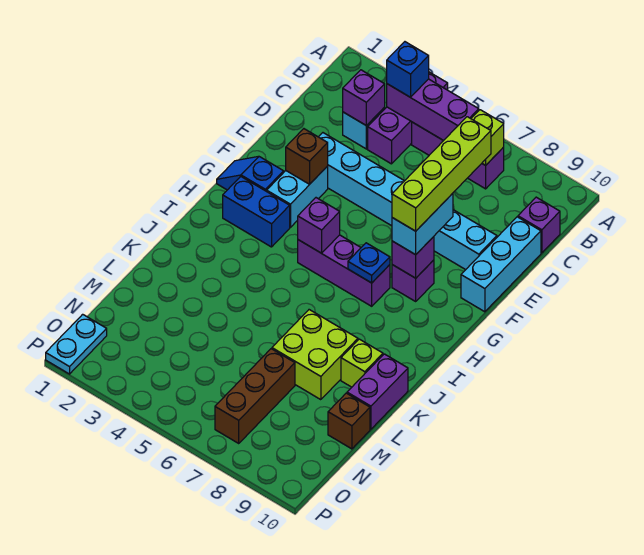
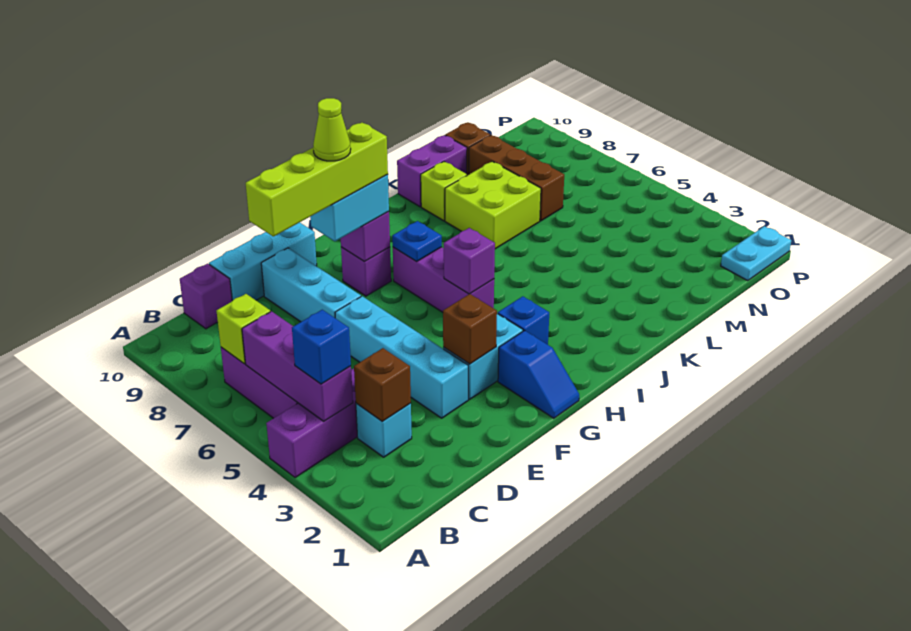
purple 1x1 brick [343,70,385,126] -> brown 1x1 brick [354,348,411,422]
none -> lime 1x1 cone [313,98,351,161]
blue 1x2 brick [223,176,290,247] -> blue 1x1 brick [498,296,549,345]
brown 1x3 brick [215,349,295,443] -> brown 1x3 brick turned to [469,135,564,221]

